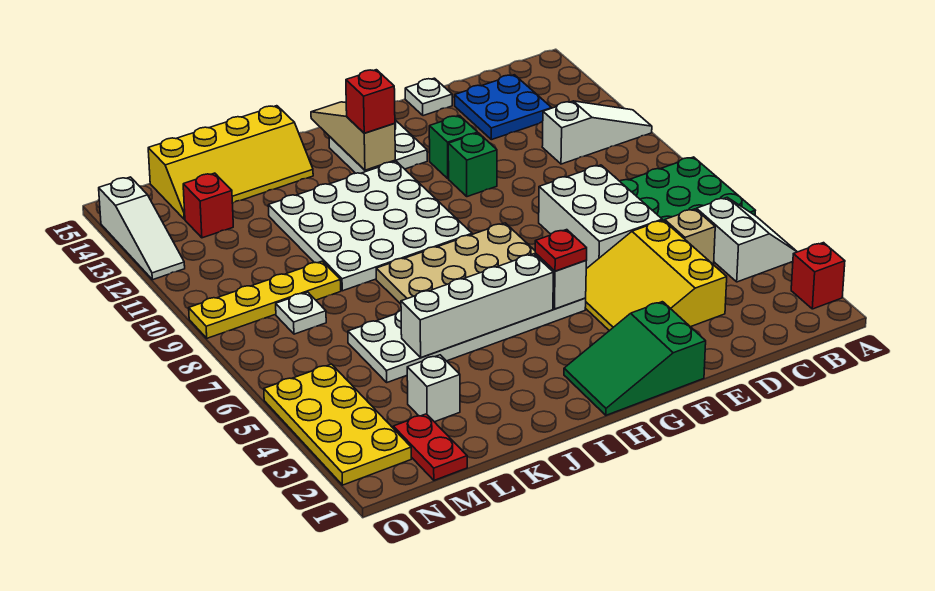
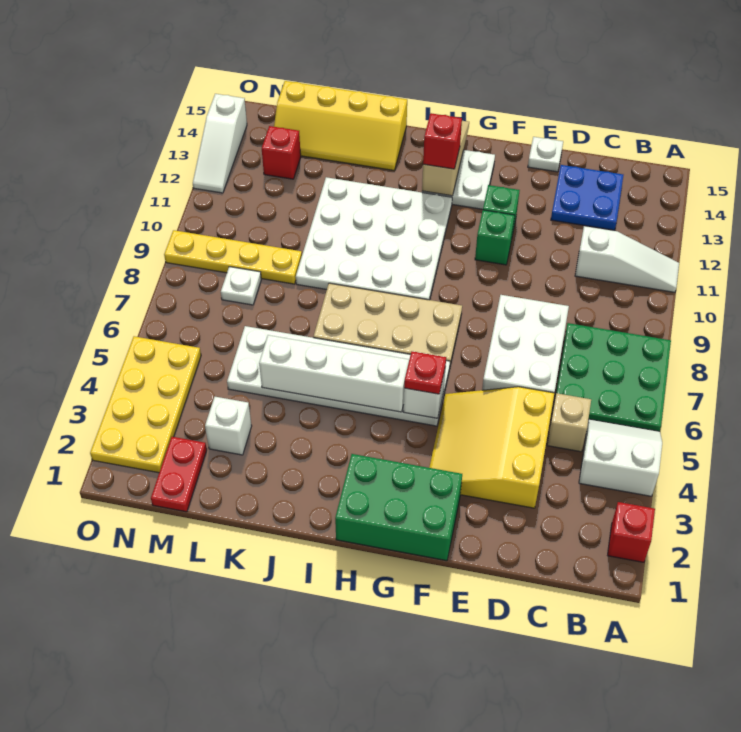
white 2x2 slope [696,197,797,282] -> white 2x2 slope turned to [579,419,662,496]
green 2x3 slope [564,302,706,415] -> green 2x3 brick [335,454,462,561]

